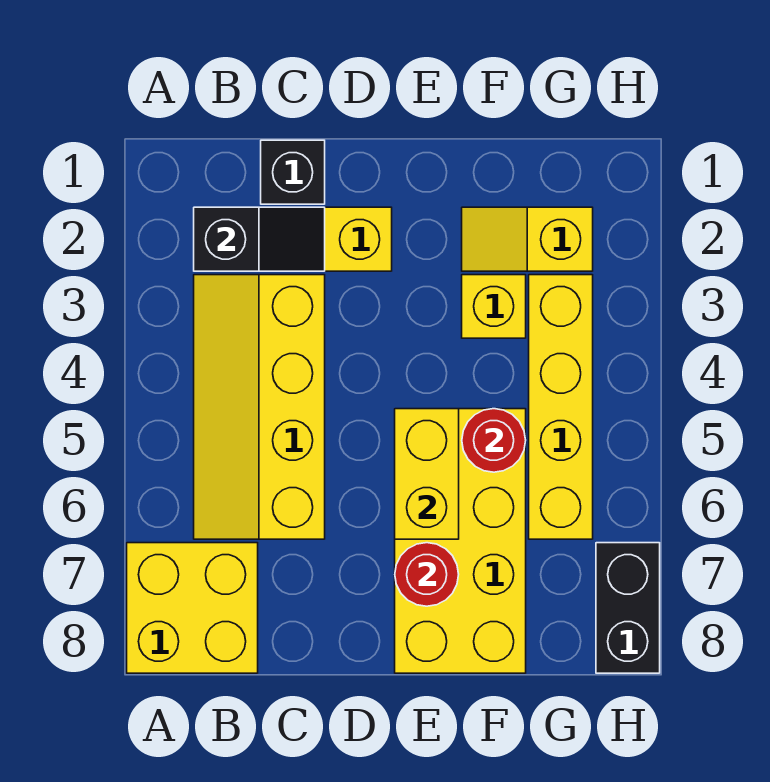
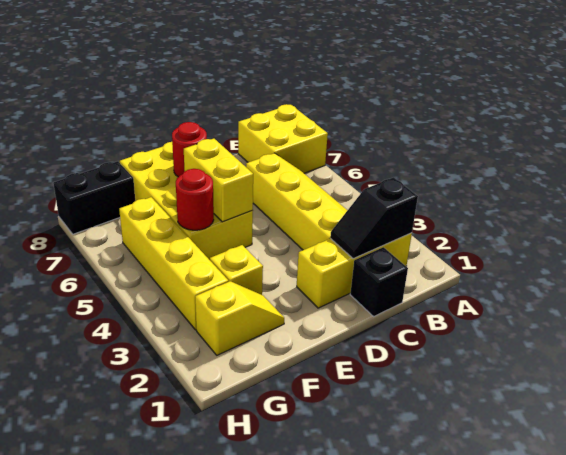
black 1x2 brick [596,543,660,673] -> black 1x2 brick turned to [53,161,135,234]

